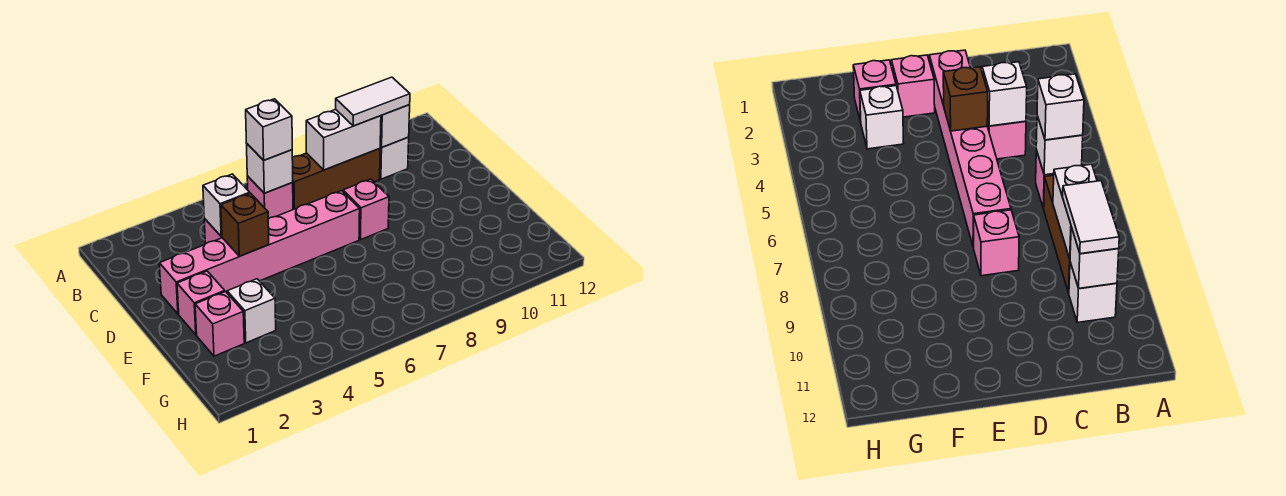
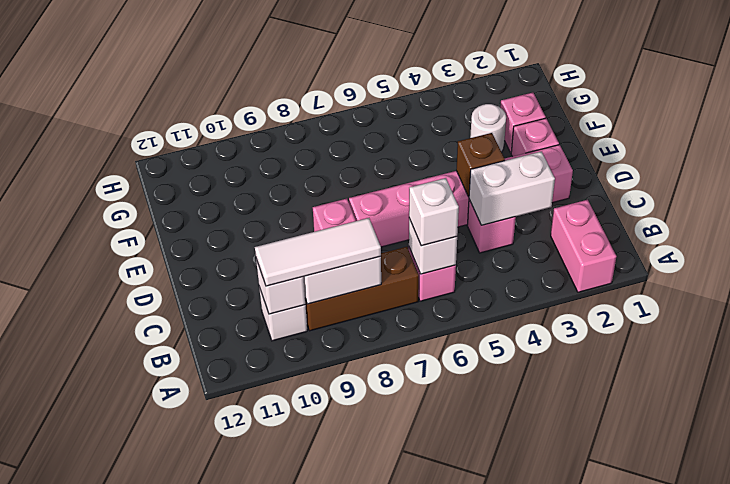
none -> pink 1x2 brick [551,200,616,292]
white 1x2 tile [336,77,410,126] -> white 1x3 tile [255,218,381,286]
white 1x1 brick [203,174,250,236] -> white 1x2 brick [469,151,555,225]
white 1x1 brick [227,279,276,343] -> white 1x1 round brick [470,104,506,152]

